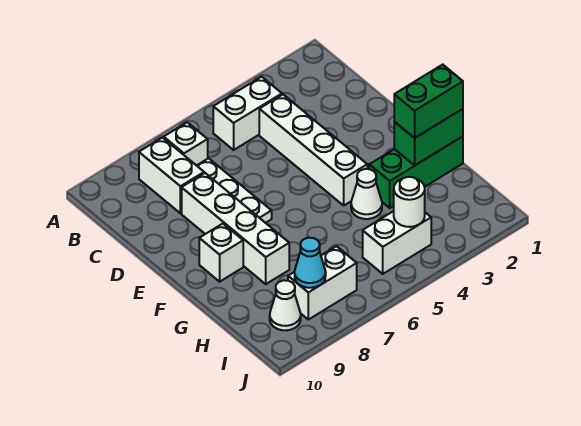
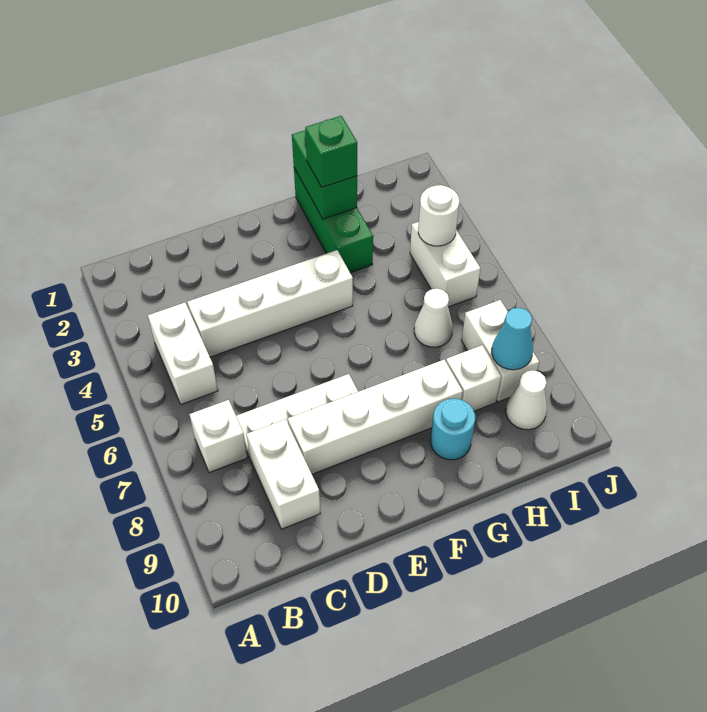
white 1x2 brick [139,138,204,213] -> white 1x2 brick turned to [246,419,320,529]
white 1x1 brick [199,224,243,282] -> white 1x1 brick moved to [446,345,501,411]
green 1x2 brick [394,65,463,138] -> green 1x1 brick [305,116,357,187]
white 1x1 cone [351,169,382,219] -> white 1x1 cone moved to [414,288,453,347]
none -> cyan 1x1 round brick [431,399,475,460]

